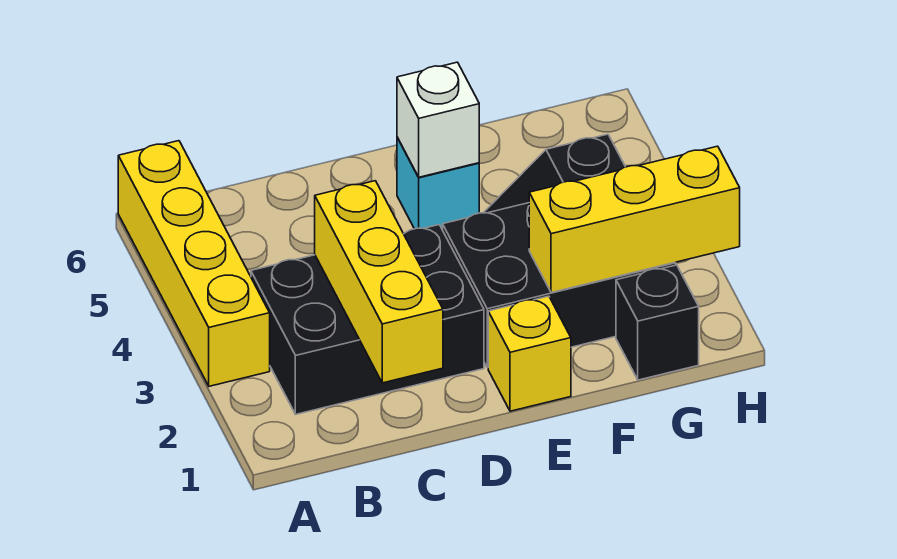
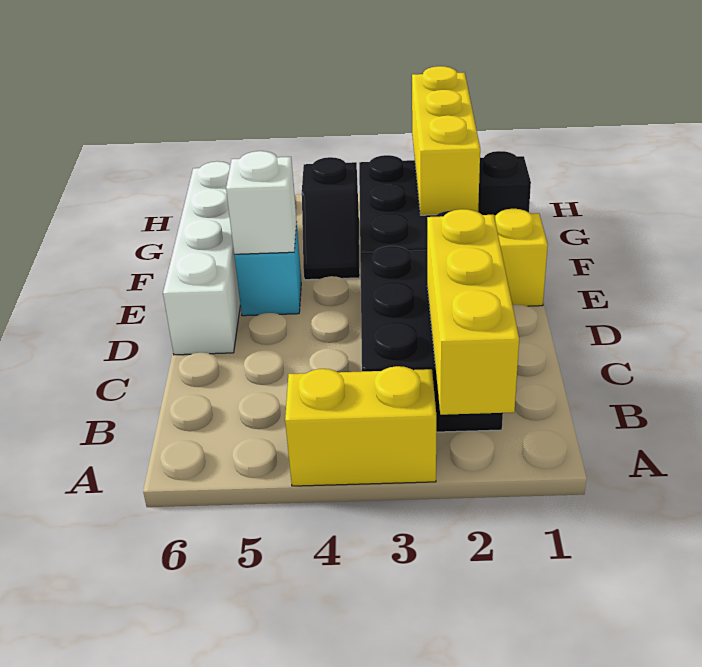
yellow 1x4 brick [118,141,270,386] -> yellow 1x2 brick [285,366,436,486]
yellow 1x3 brick [315,181,443,383] -> yellow 1x3 brick turned to [427,209,519,415]
none -> white 1x4 brick [163,161,240,355]

